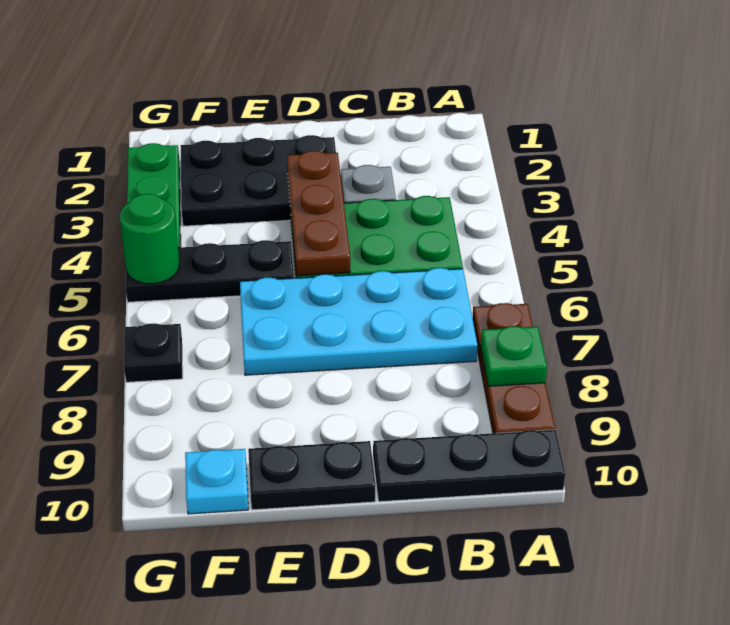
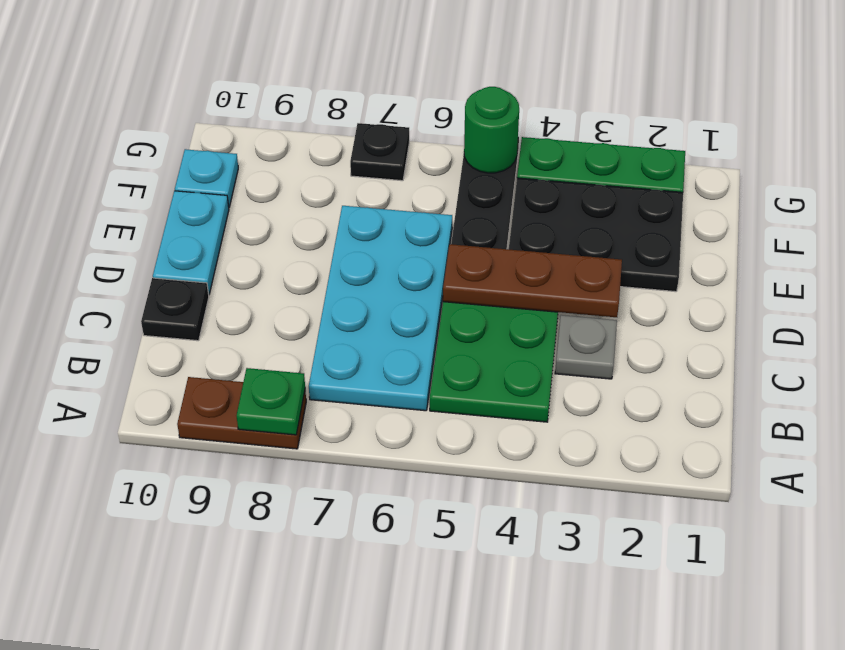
brown 1x3 plate [473,303,555,433] -> brown 1x2 plate [177,377,306,449]
black 1x3 plate [373,430,565,502] -> black 1x1 plate [141,278,209,341]
black 2x3 plate [180,135,336,226] -> black 2x3 plate turned to [509,178,683,292]
black 1x2 plate [248,441,375,510] -> cyan 1x2 plate [153,191,229,294]

